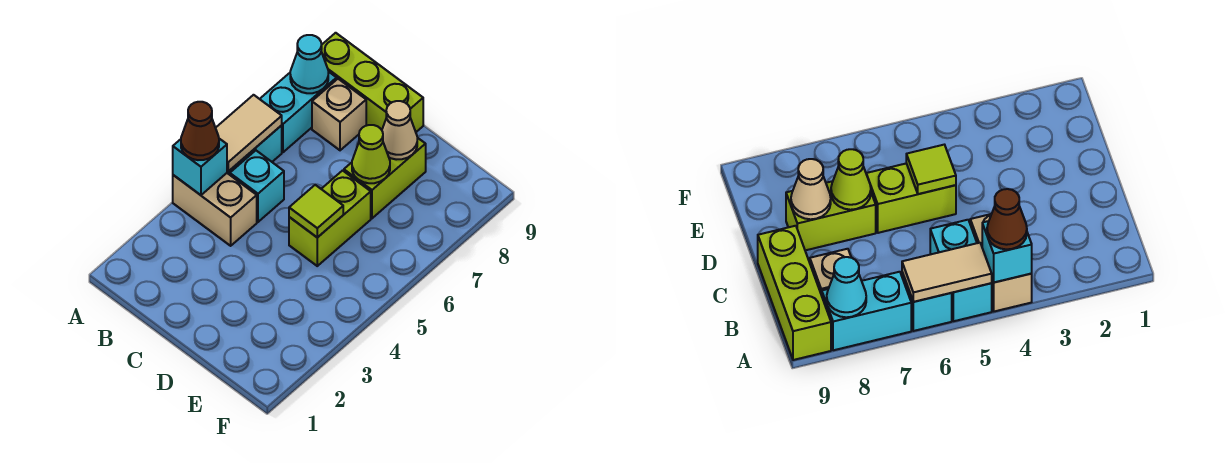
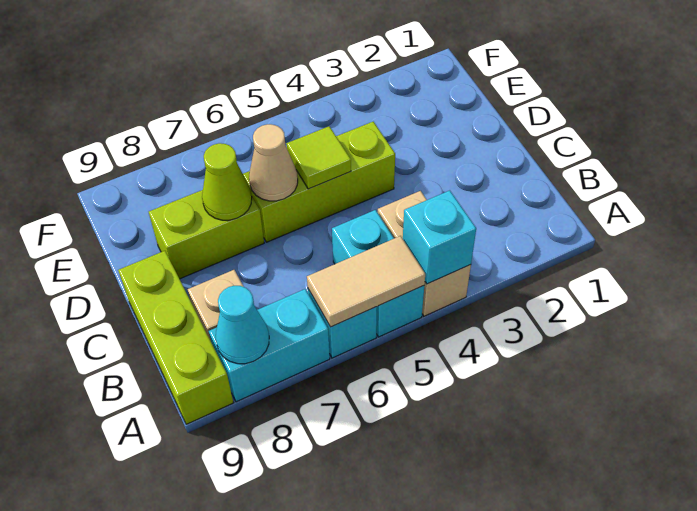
brown 1x1 cone [181,102,219,160] -> none
lime 1x2 brick [289,171,371,266] -> lime 1x3 brick [243,122,395,242]
tan 1x1 cone [382,101,417,160] -> tan 1x1 cone moved to [249,124,298,201]

